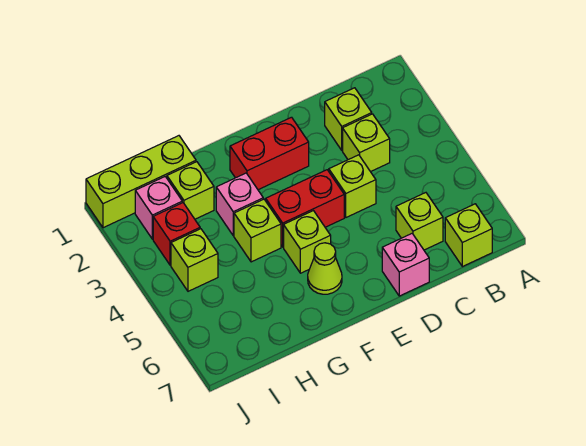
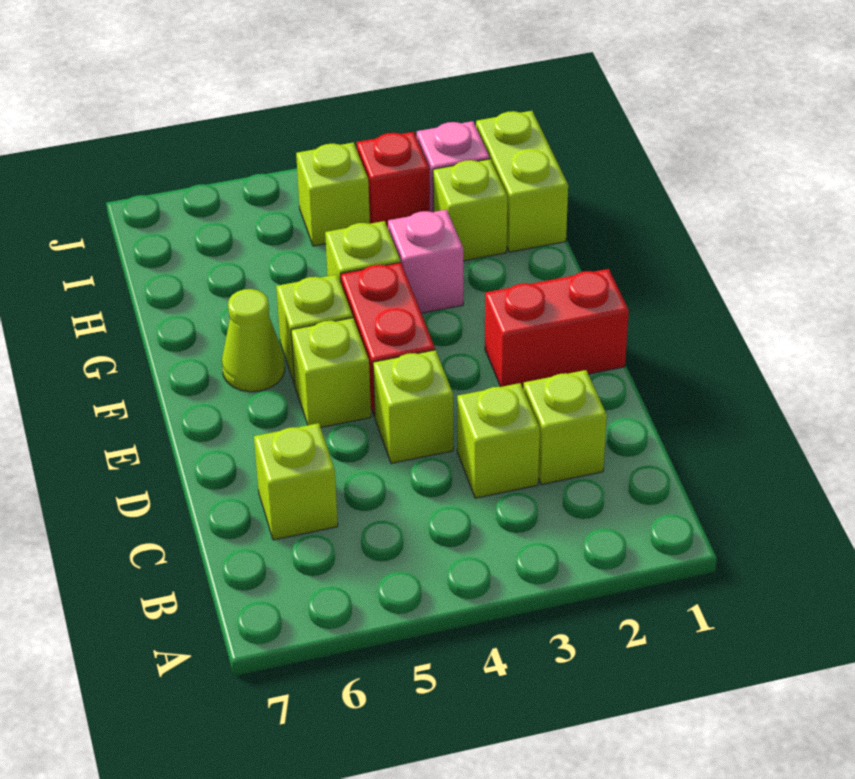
lime 1x1 brick [445,204,492,267] -> lime 1x1 brick moved to [291,318,371,427]
pink 1x1 brick [382,234,429,296] -> none
red 1x2 brick [230,117,309,190] -> red 1x2 brick turned to [485,269,629,387]
lime 1x3 brick [86,136,196,228] -> lime 1x2 brick [476,111,568,252]

